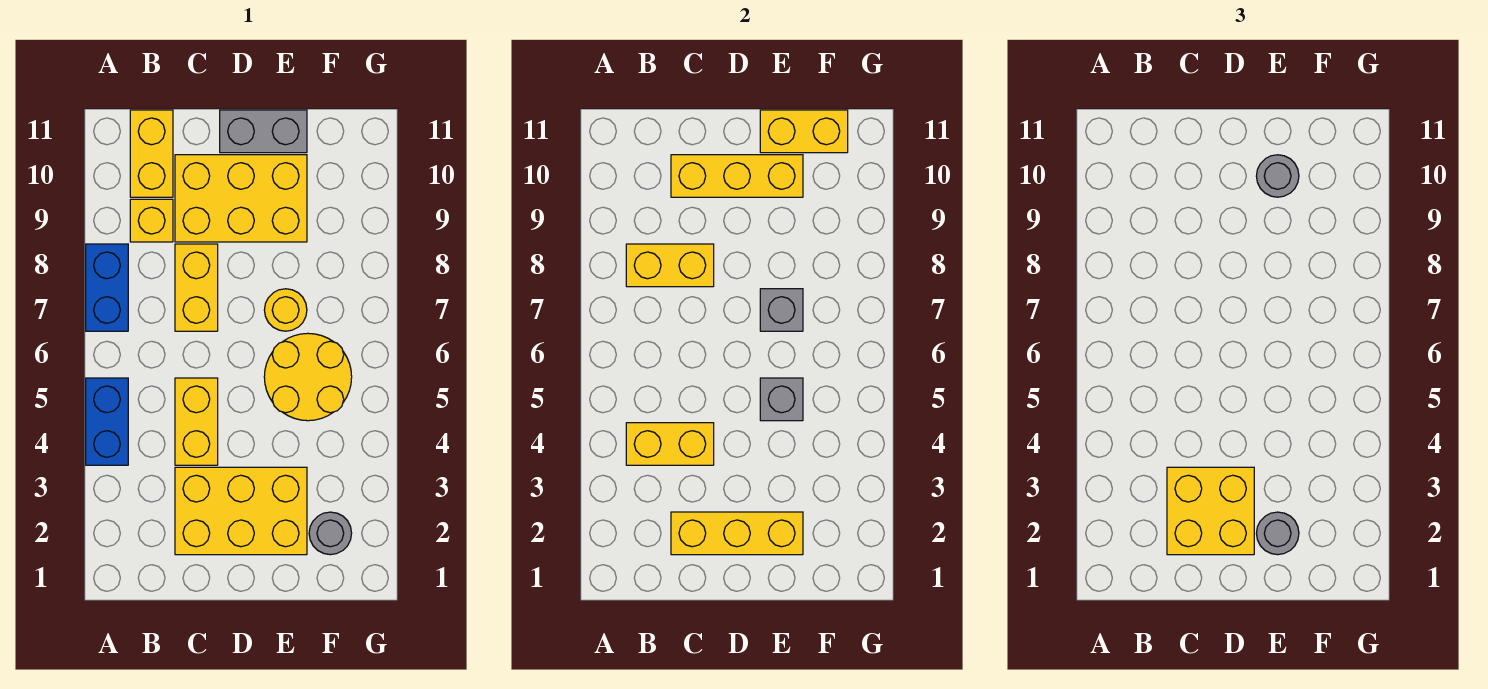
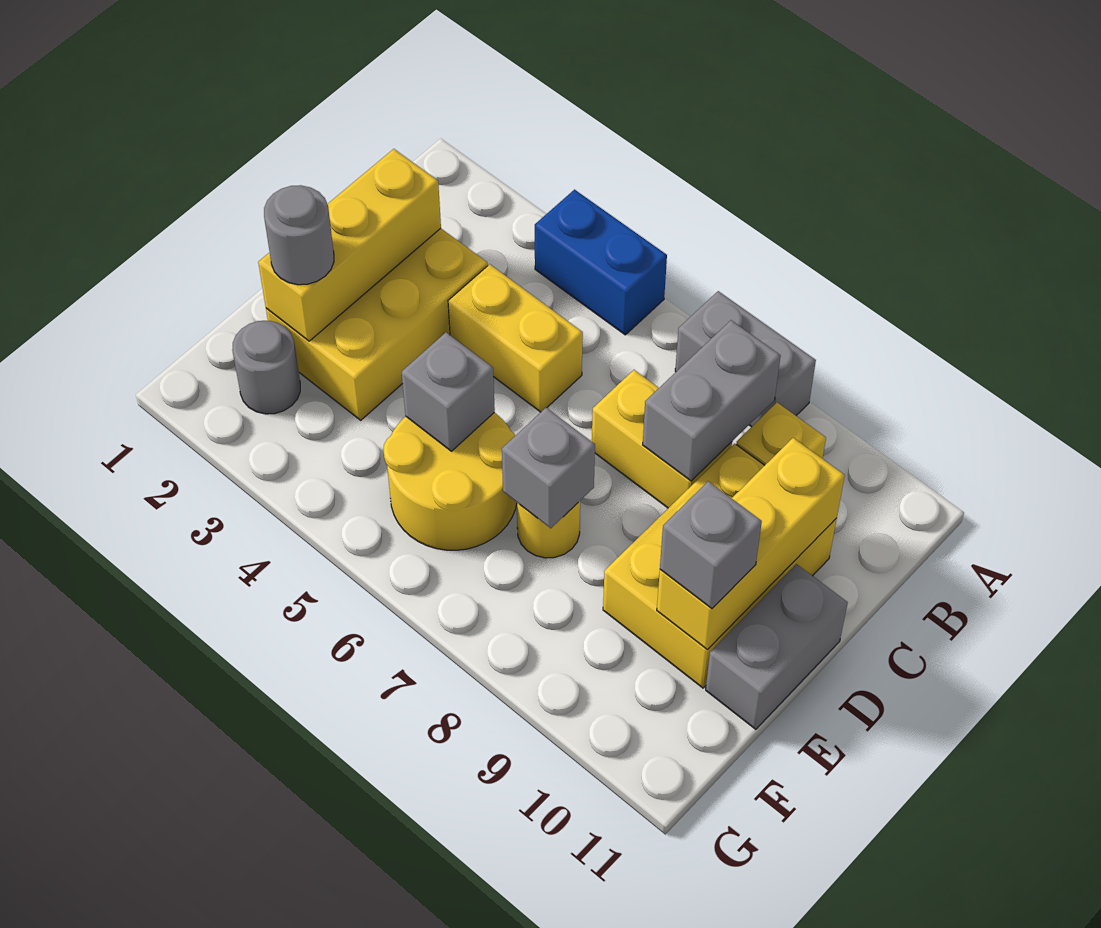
blue 1x2 brick [86,244,128,331] -> grey 1x2 brick [675,291,816,427]
yellow 1x2 brick [626,423,714,465] -> none
yellow 1x2 brick [626,244,714,287] -> grey 1x2 brick [643,320,781,481]
yellow 1x2 brick [130,110,173,197] -> none
yellow 2x2 brick [1167,467,1254,555] -> none
grey 1x1 round brick [1256,155,1299,197] -> grey 1x1 brick [660,481,762,609]
yellow 1x2 brick [760,110,848,153] -> none

